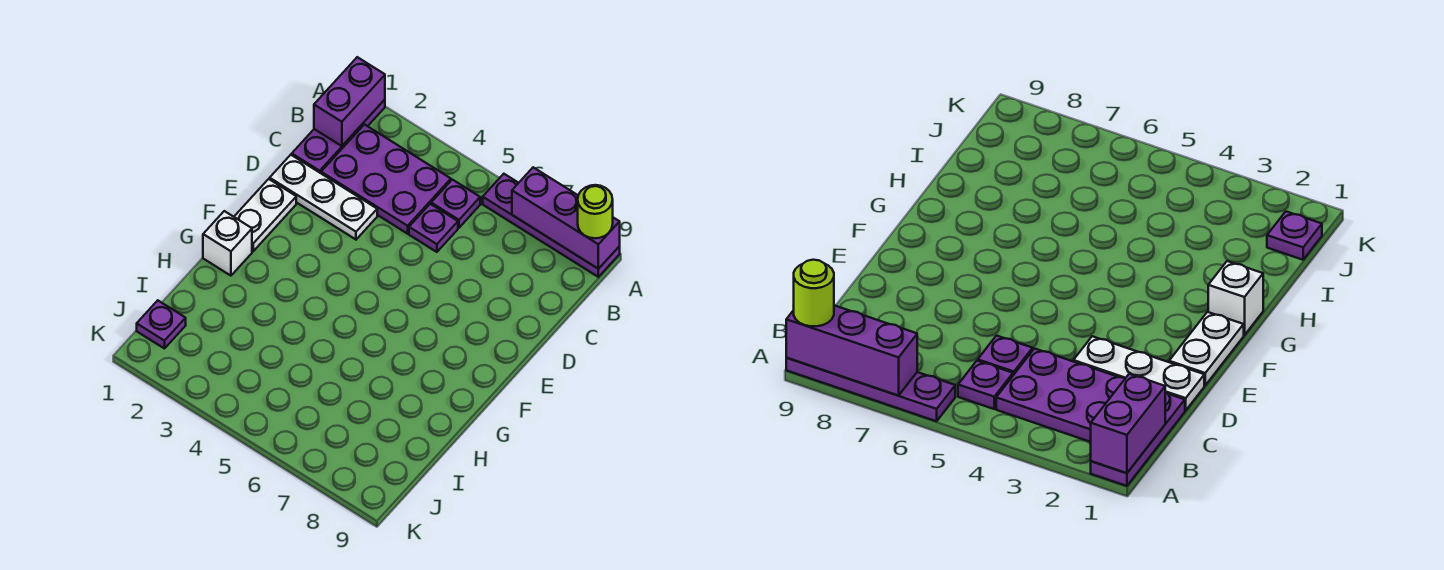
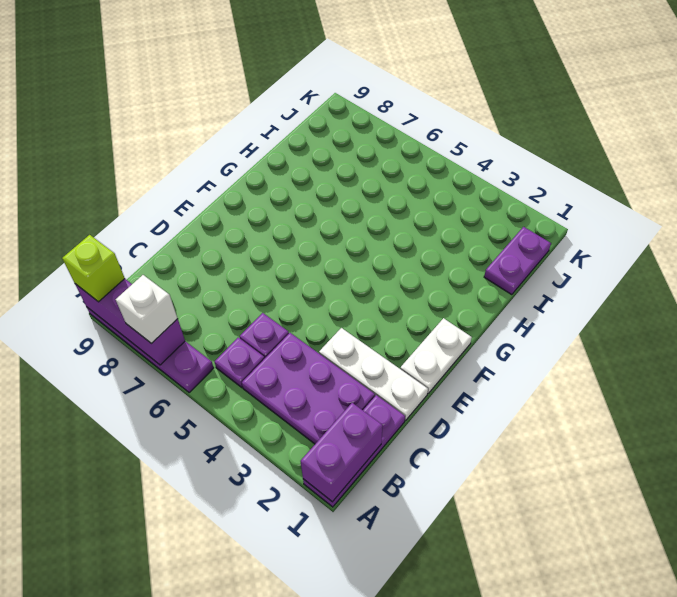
lime 1x1 round brick [578,185,613,238] -> lime 1x1 brick [62,235,125,302]
white 1x1 brick [203,211,252,276] -> white 1x1 brick moved to [116,275,178,344]
purple 1x1 plate [137,301,186,349] -> purple 1x2 plate [484,227,551,295]

